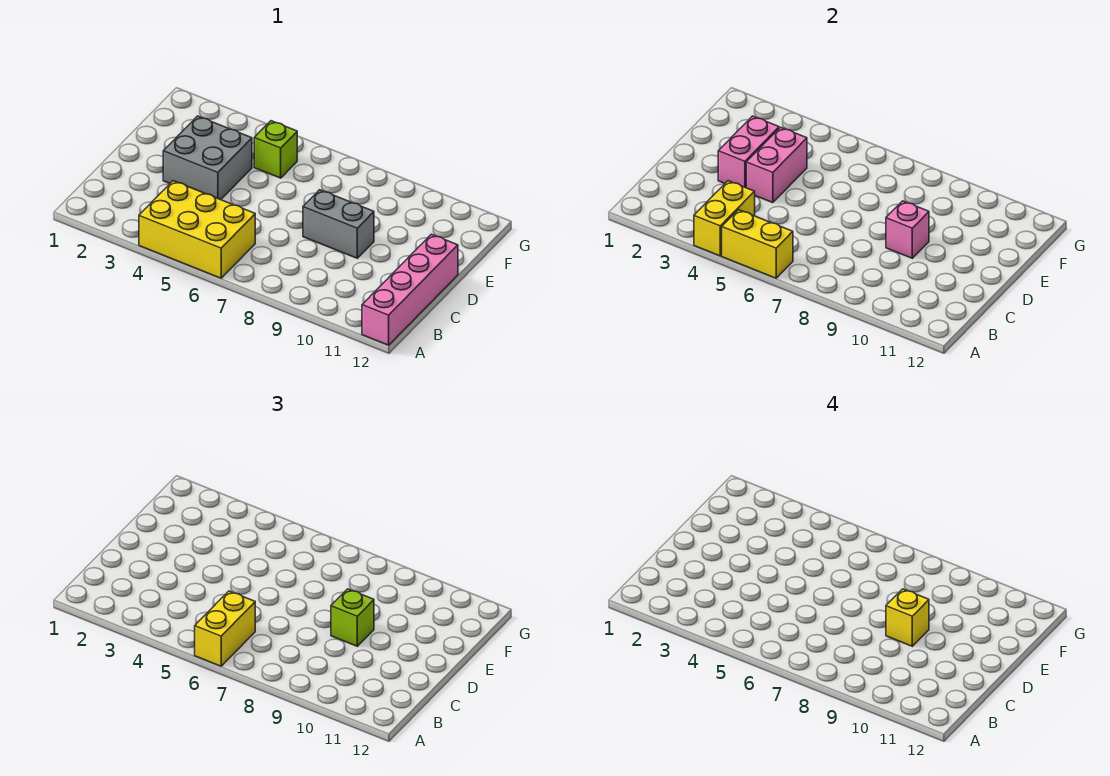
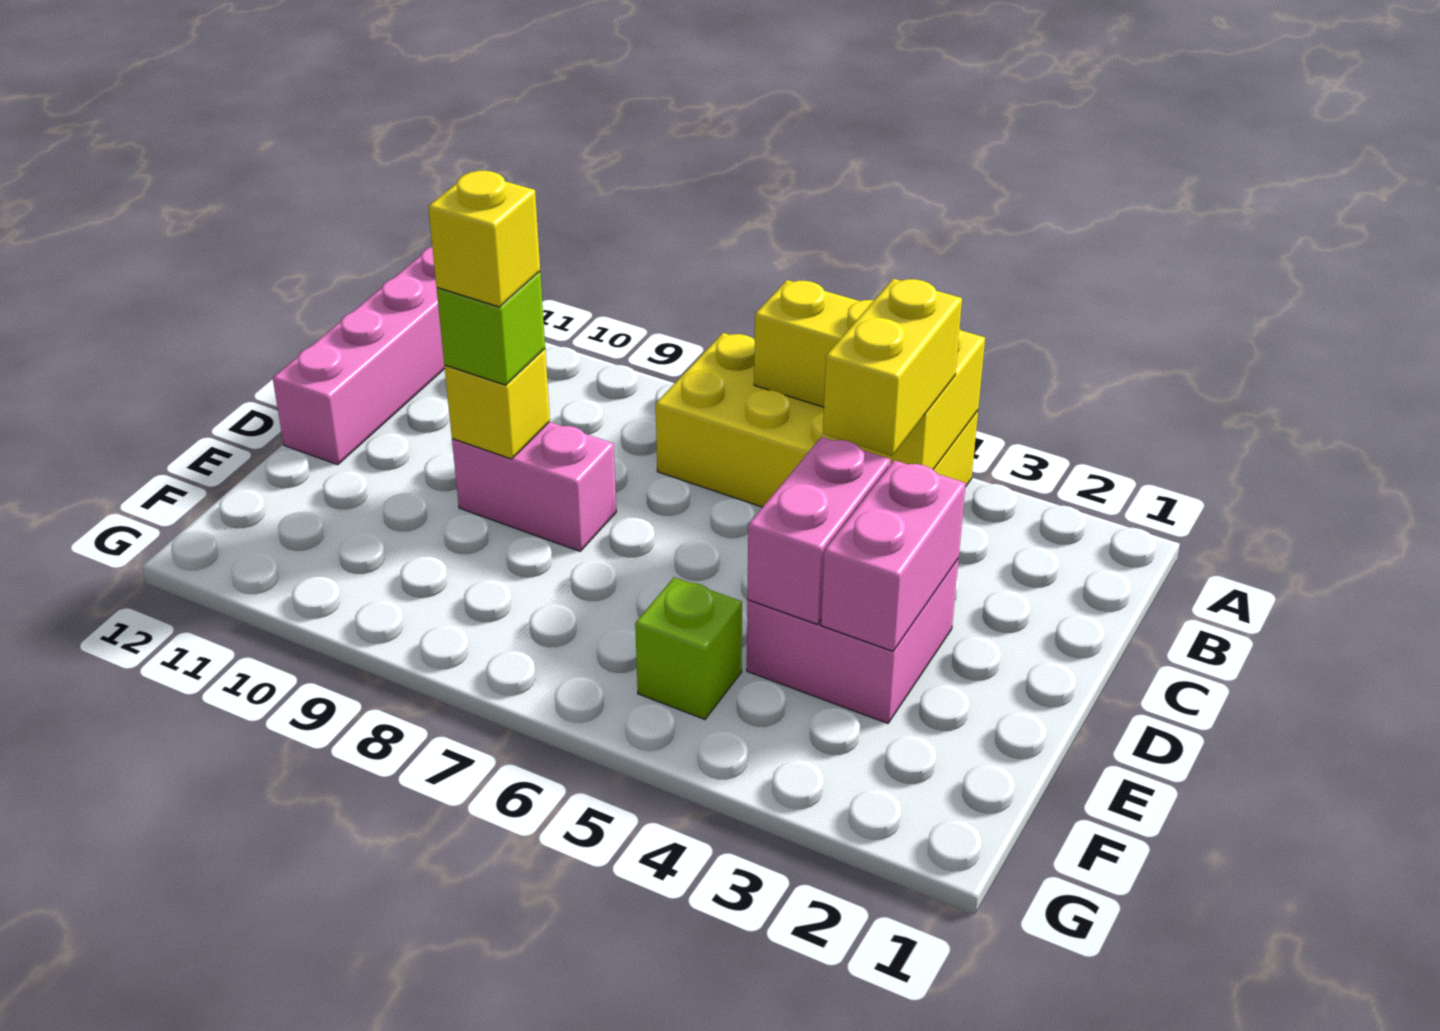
yellow 2x3 brick [139,181,255,278] -> yellow 2x4 brick [656,333,978,507]
yellow 1x2 brick [195,591,255,666] -> yellow 1x2 brick moved to [823,279,962,456]
grey 2x2 brick [163,116,252,200] -> pink 2x2 brick [747,559,959,723]
grey 1x2 brick [303,190,374,258] -> pink 1x2 brick [452,422,616,551]
pink 1x1 brick [886,201,929,258] -> yellow 1x1 brick [445,349,550,459]

